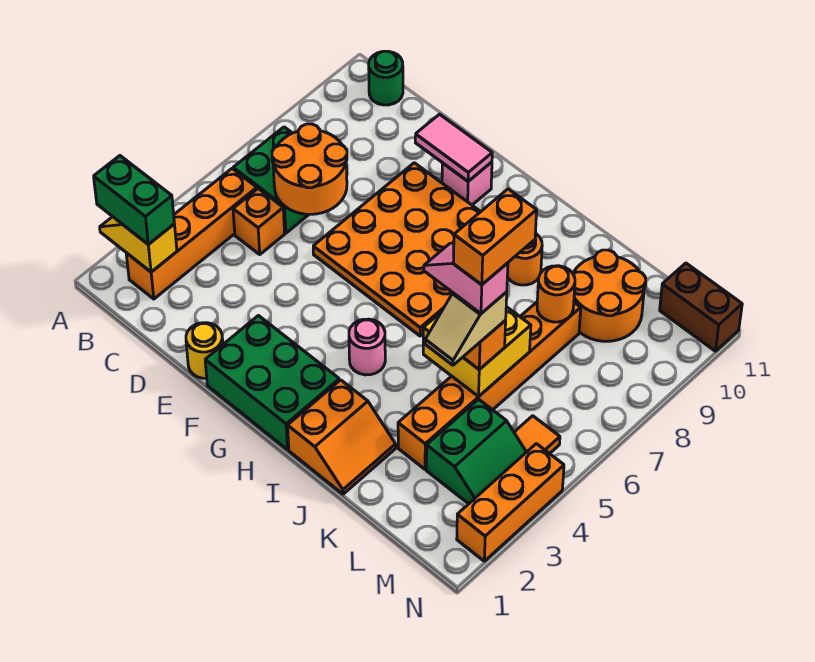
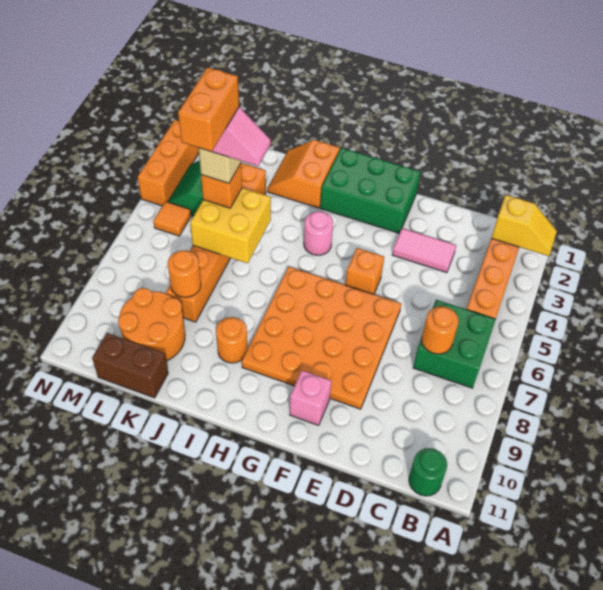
green 1x2 brick [94,156,174,244] -> none
orange 1x1 brick [233,189,285,254] -> orange 1x1 brick moved to [346,248,384,294]
orange 2x2 round brick [272,124,347,214] -> orange 1x1 round brick [422,306,459,354]
yellow 1x1 round brick [186,323,223,378] -> none
pink 1x2 tile [415,114,492,181] -> pink 1x2 tile moved to [392,228,456,273]
brown 1x2 brick [660,263,742,351] -> brown 1x2 brick moved to [92,333,168,398]

